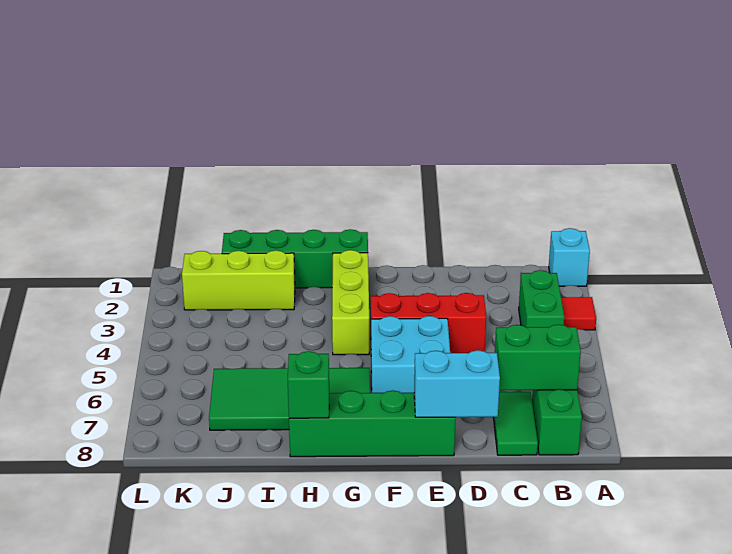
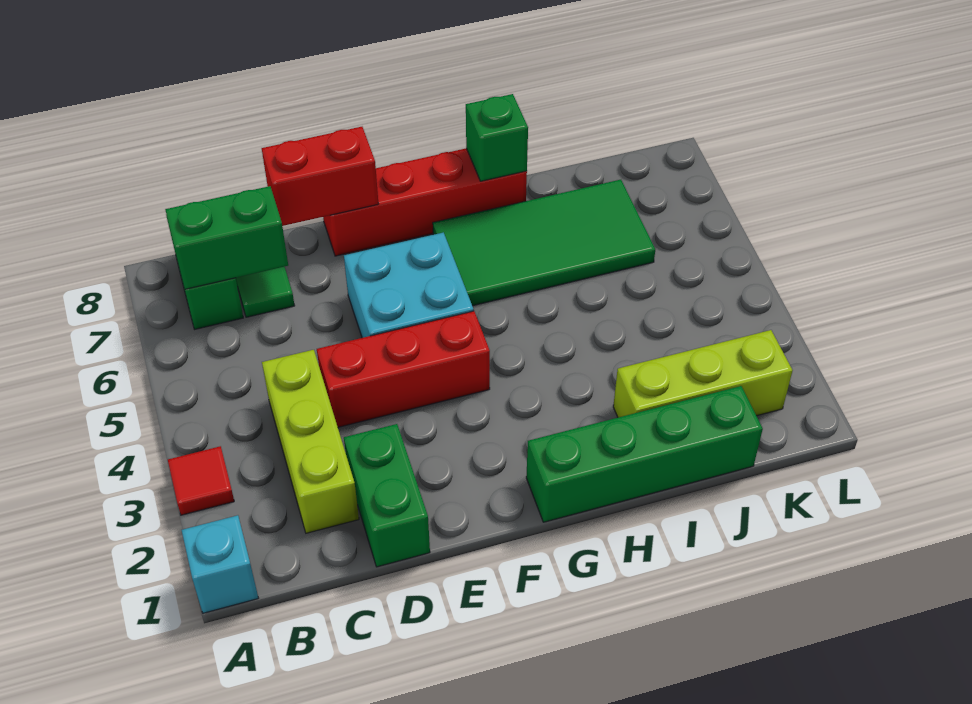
green 1x2 brick [519,270,564,327] -> green 1x2 brick moved to [344,424,430,567]
cyan 1x2 brick [414,350,500,418] -> red 1x2 brick [262,127,378,226]
green 1x4 brick [289,390,456,457] -> red 1x4 brick [323,148,527,256]
lime 1x3 brick [332,250,369,355] -> lime 1x3 brick moved to [262,350,359,533]

